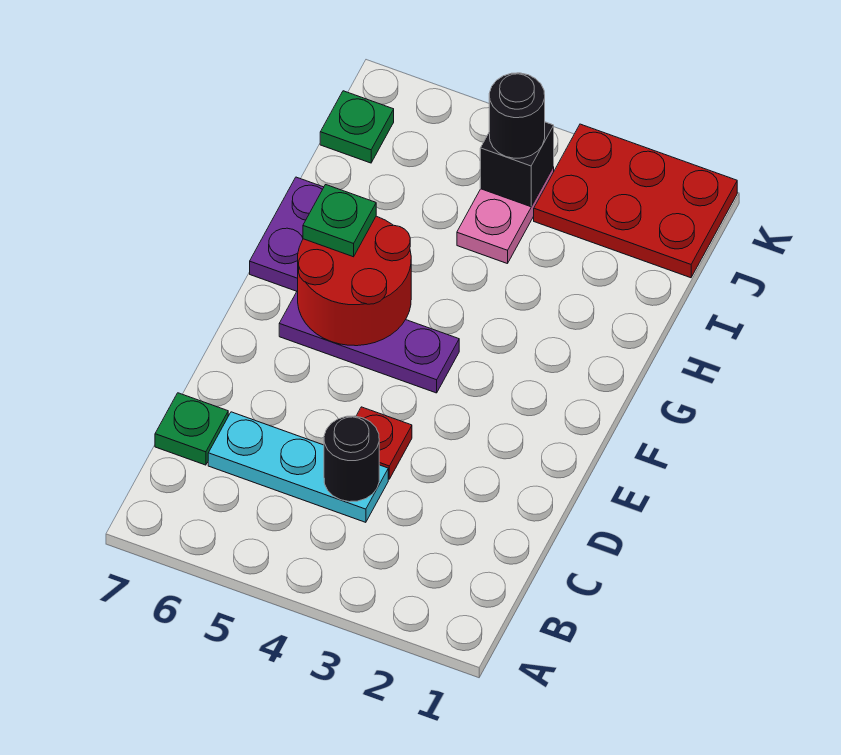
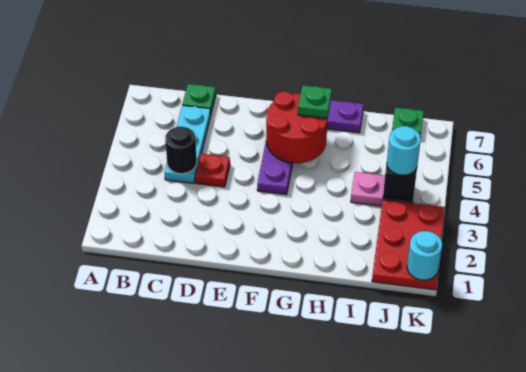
black 1x1 round brick [489,73,545,158] -> cyan 1x1 round brick [387,126,421,175]
none -> cyan 1x1 round brick [407,231,442,280]

